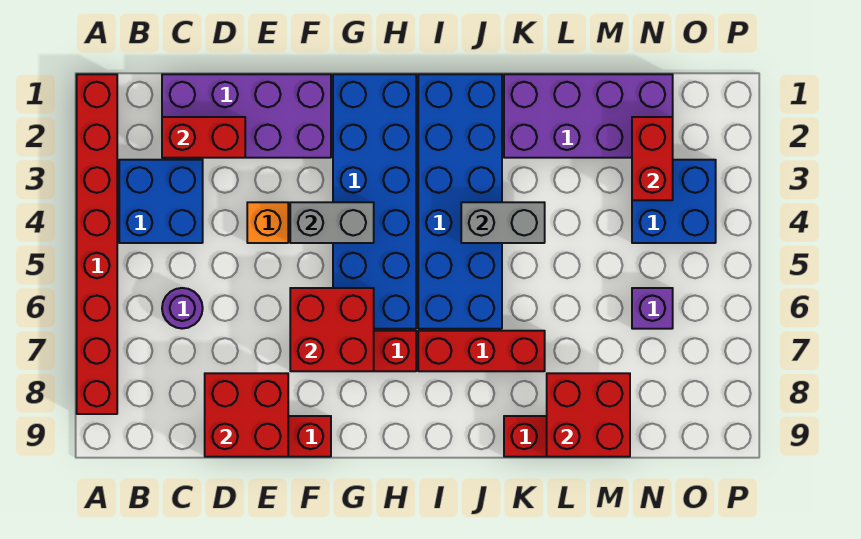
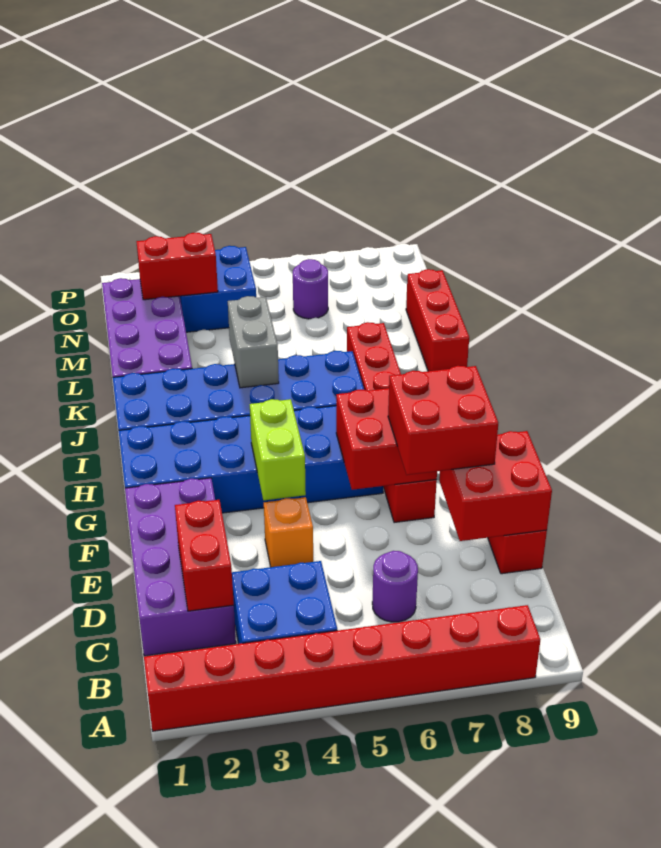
grey 1x2 brick [290,202,374,243] -> lime 1x2 brick [250,399,306,500]
red 2x2 brick [547,373,630,457] -> red 2x2 brick moved to [388,366,498,475]
purple 1x1 brick [632,288,673,329] -> purple 1x1 round brick [293,259,328,319]

